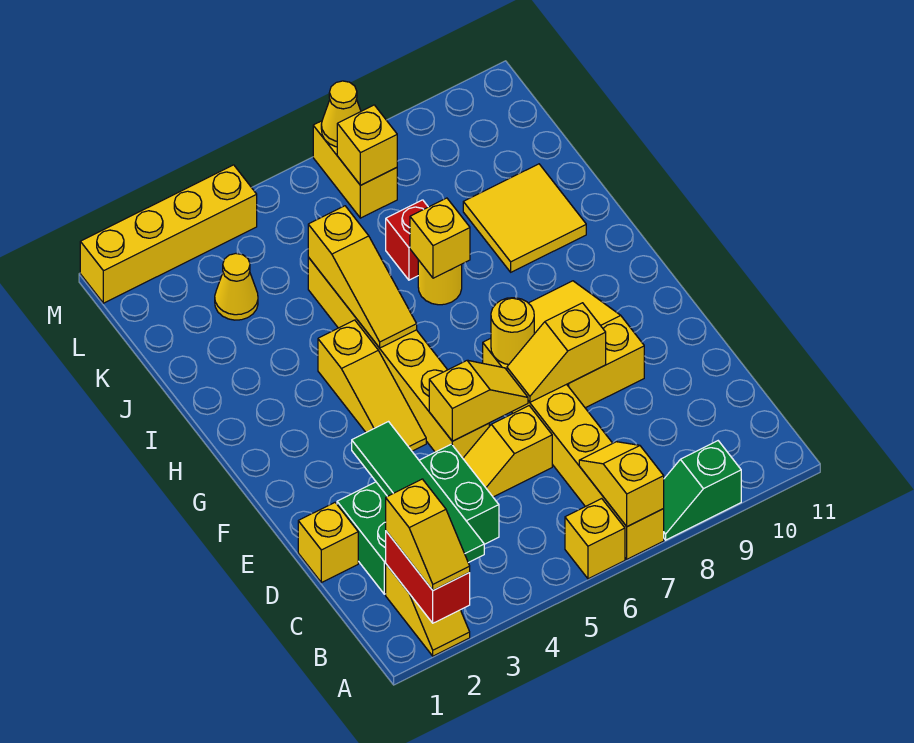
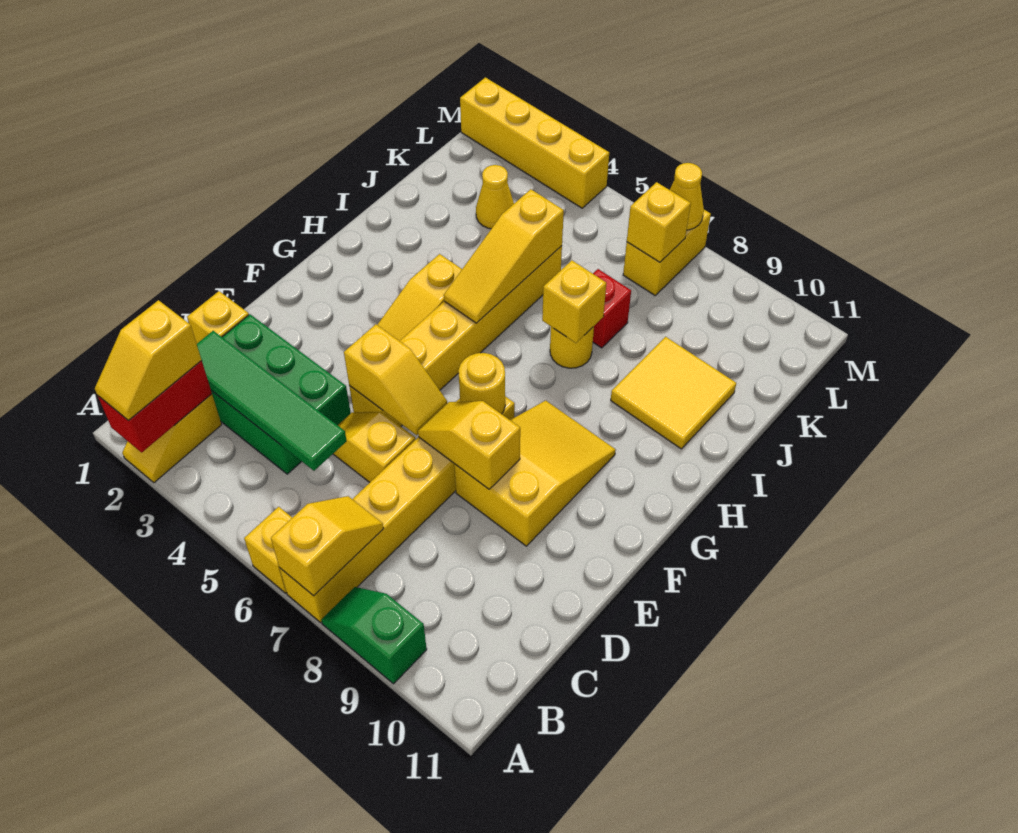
green 1x4 tile [352,422,484,563] -> green 1x4 tile turned to [197,331,347,471]

